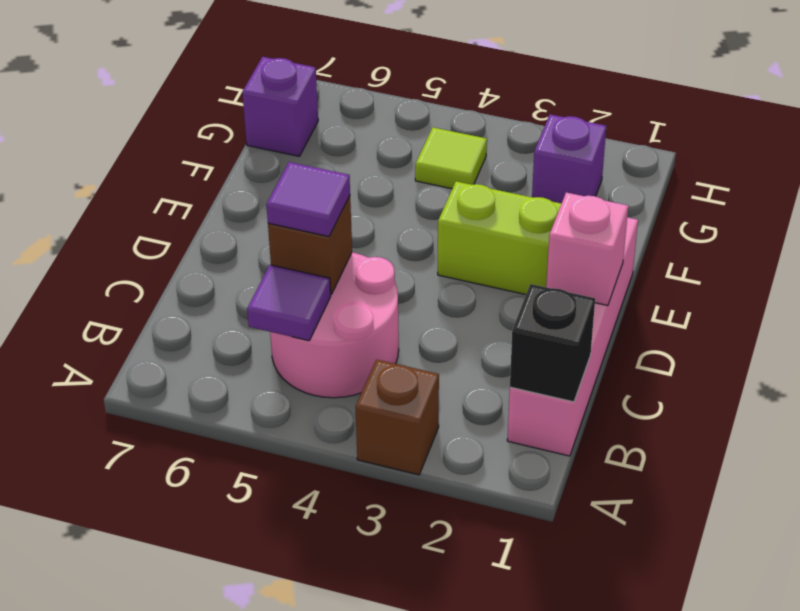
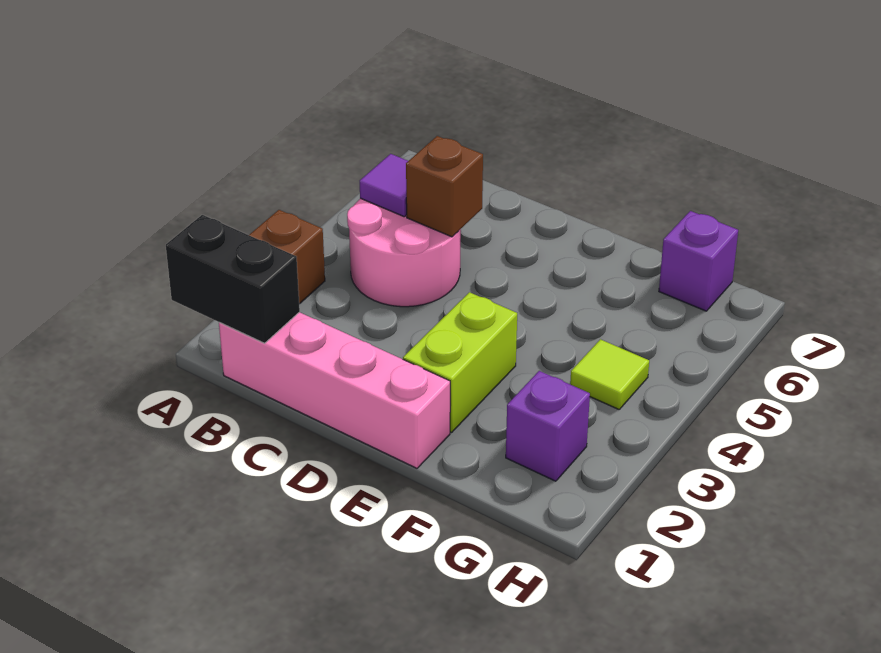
black 1x1 brick [510,284,595,402] -> black 1x2 brick [166,215,300,343]
purple 1x1 tile [266,162,350,237] -> none
pink 1x1 brick [546,193,628,306] -> none

